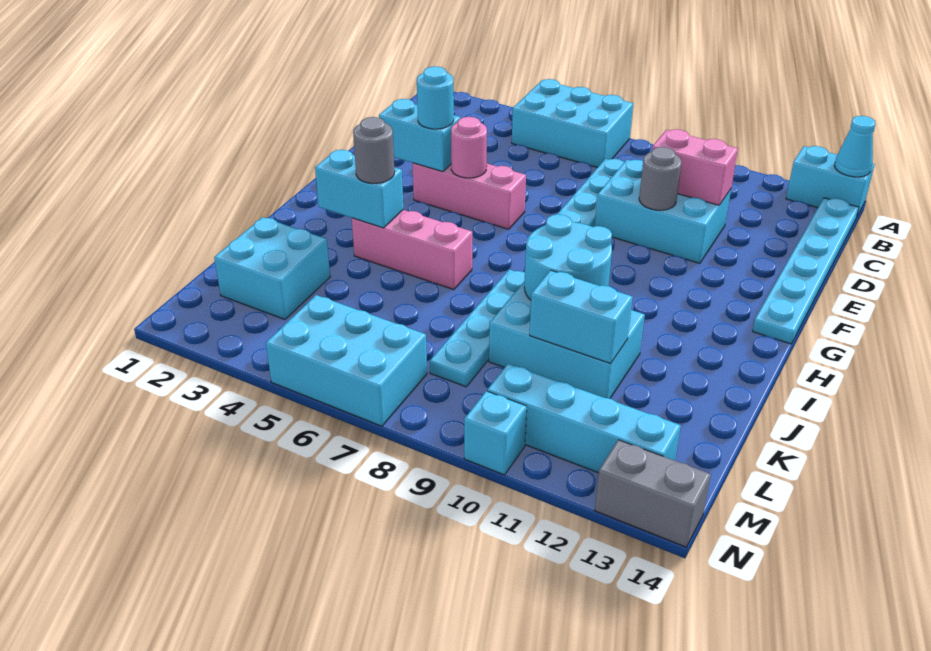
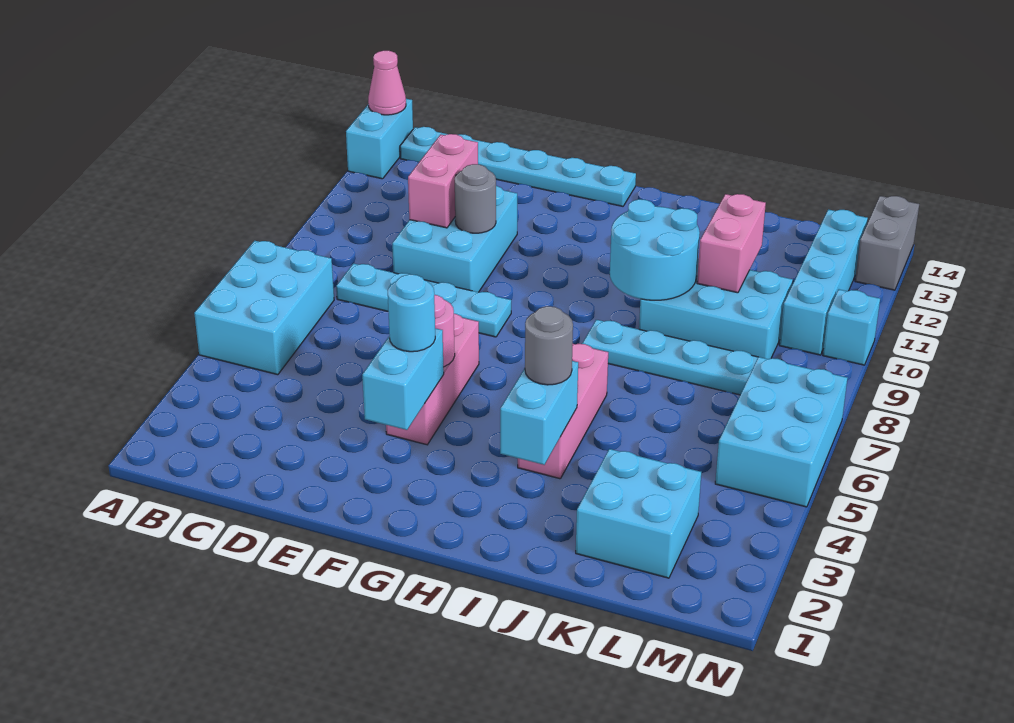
cyan 1x1 cone [834,116,875,177] -> pink 1x1 cone [368,51,406,115]
cyan 2x3 brick [489,281,645,399] -> cyan 2x3 brick turned to [639,259,793,359]
cyan 1x2 brick [530,270,632,363] -> pink 1x2 brick [697,194,766,293]

